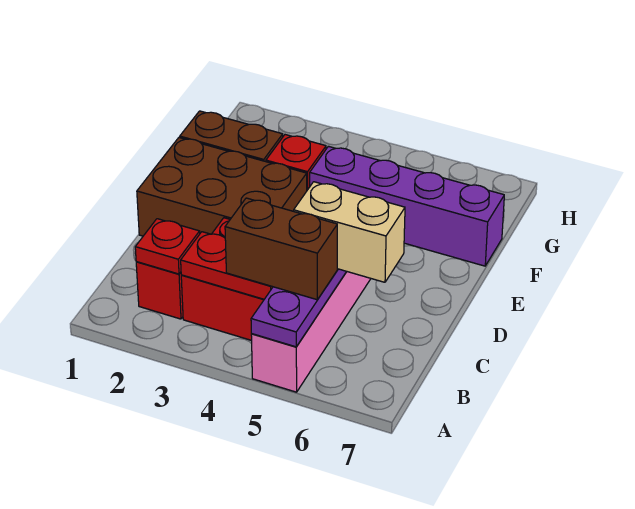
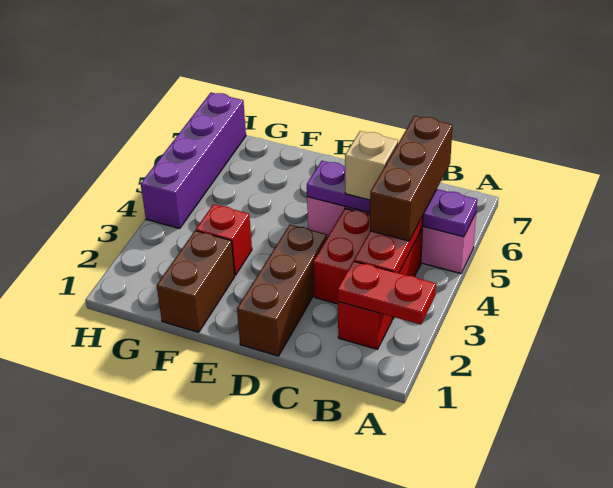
red 1x1 plate [135,219,200,274] -> red 1x2 plate [338,261,436,325]
brown 1x2 brick [225,198,337,300] -> brown 1x3 brick [370,116,453,241]
tan 1x2 brick [294,182,405,282] -> tan 1x1 brick [345,131,398,200]
brown 2x3 brick [137,137,307,236] -> brown 1x3 brick [237,225,327,356]
purple 1x4 brick [310,146,504,266] -> purple 1x4 brick moved to [141,93,246,229]

